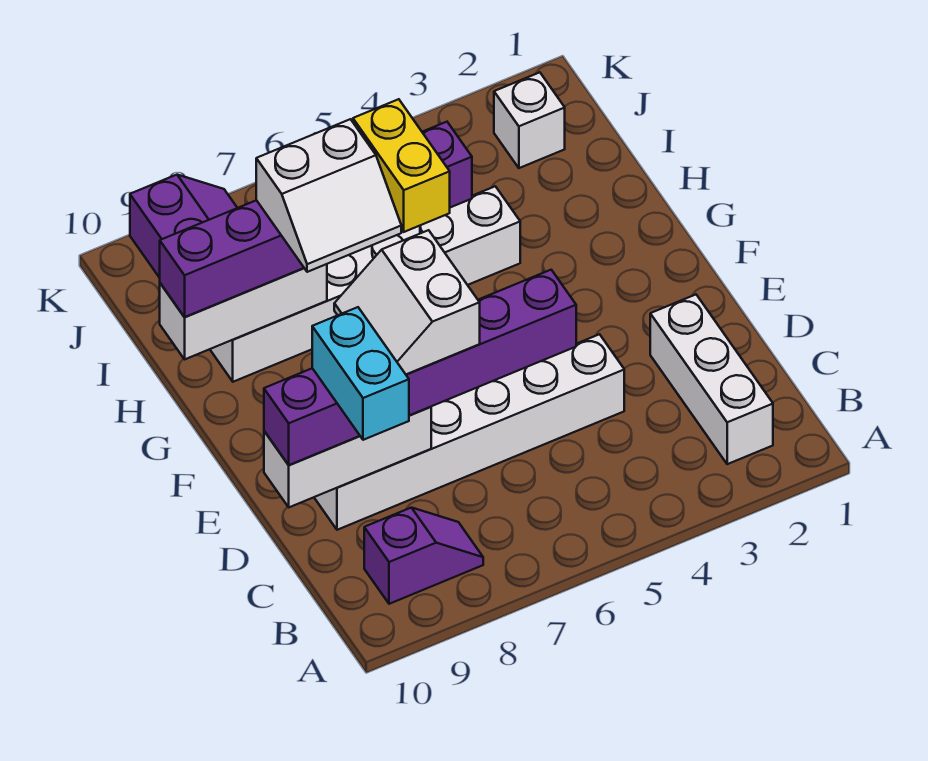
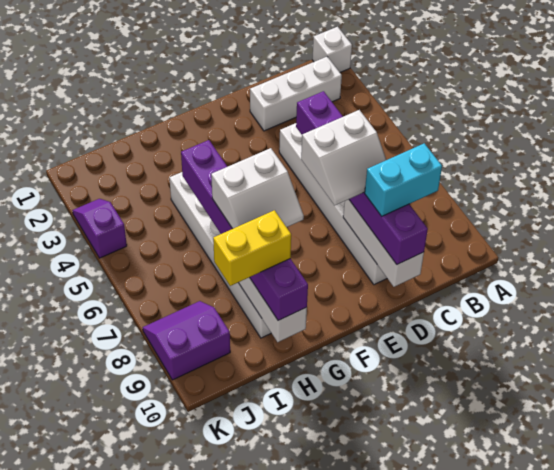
purple 1x2 slope [364,508,483,604] -> purple 1x2 slope moved to [72,199,127,258]
yellow 1x2 brick [353,99,450,232] -> yellow 1x2 brick moved to [213,210,291,286]
white 2x2 slope [256,119,401,272] -> white 2x2 slope turned to [211,148,304,229]
white 1x1 brick [494,72,565,168] -> white 1x1 brick moved to [312,27,352,72]

